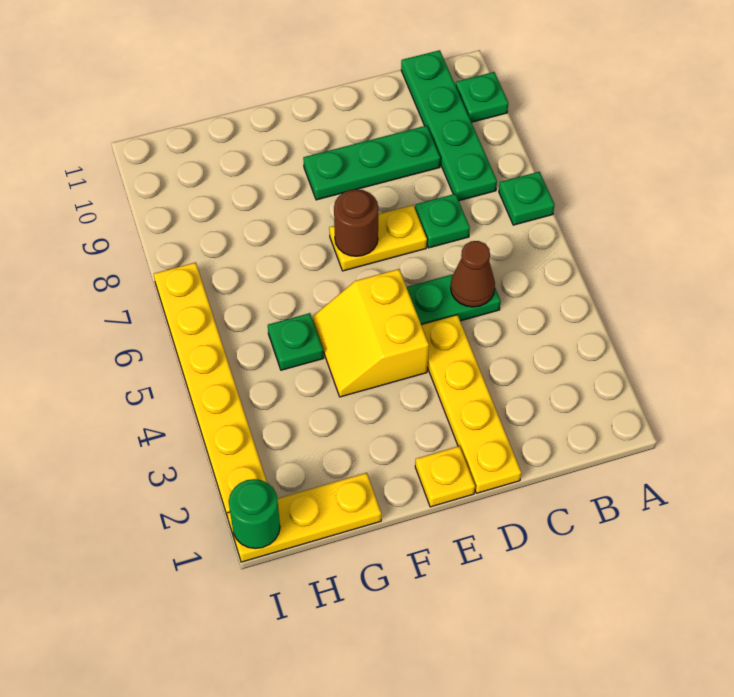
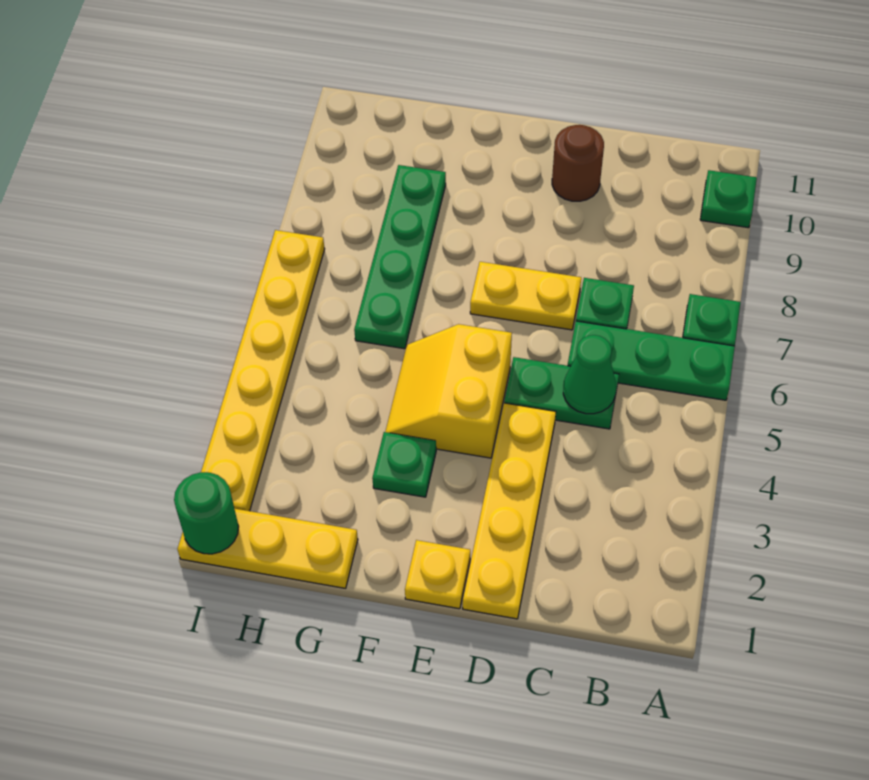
green 1x4 plate [401,50,497,201] -> green 1x4 plate moved to [354,165,446,349]
brown 1x1 cone [451,241,495,307] -> green 1x1 cone [563,335,616,414]
green 1x3 plate [303,126,440,200] -> green 1x3 plate moved to [568,321,735,400]
brown 1x1 round brick [334,189,378,256] -> brown 1x1 round brick moved to [552,125,604,201]
green 1x1 plate [268,313,323,370] -> green 1x1 plate moved to [372,432,436,497]

